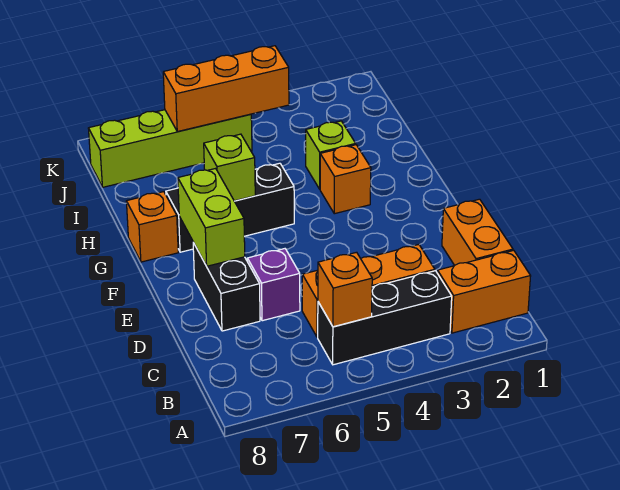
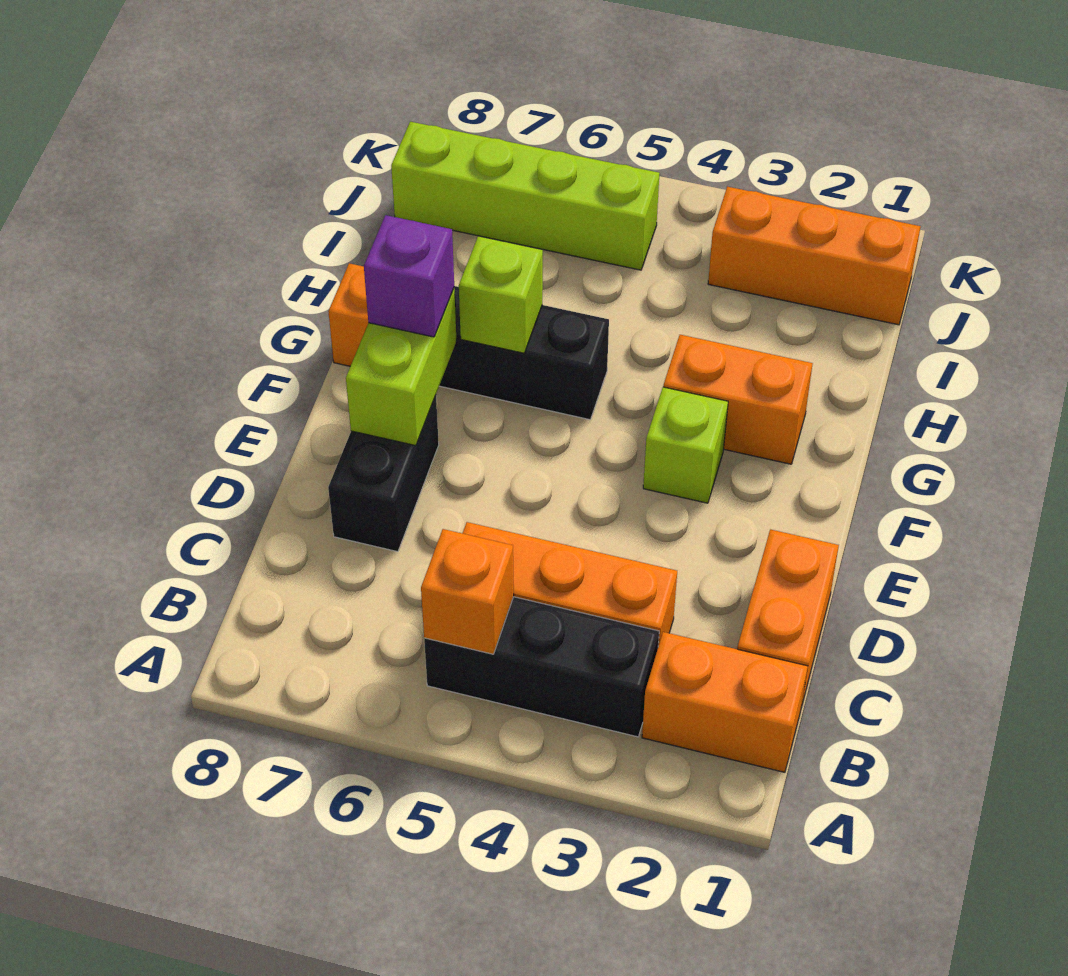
purple 1x1 brick [247,249,300,321] -> purple 1x1 brick moved to [364,215,454,337]
orange 1x1 brick [320,145,371,214] -> orange 1x2 brick [663,335,813,464]
lime 1x1 brick [306,121,356,189] -> lime 1x1 brick moved to [643,387,728,503]
orange 1x3 brick [163,46,289,132] -> orange 1x3 brick moved to [708,187,921,325]

